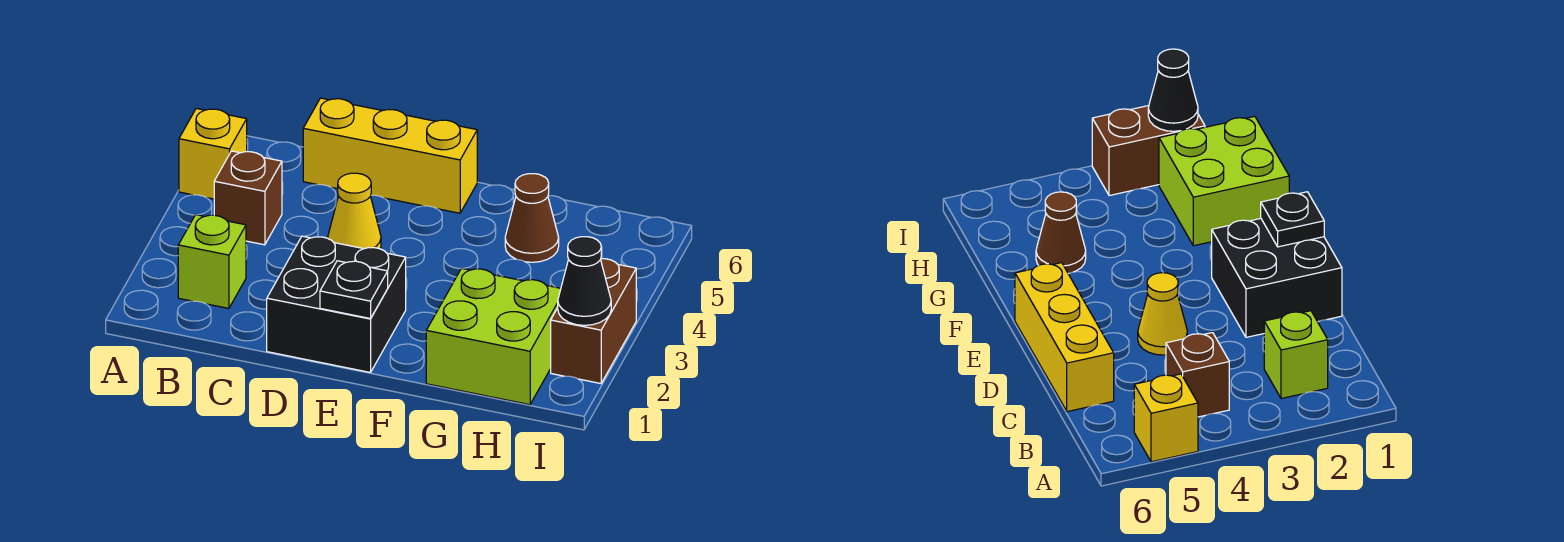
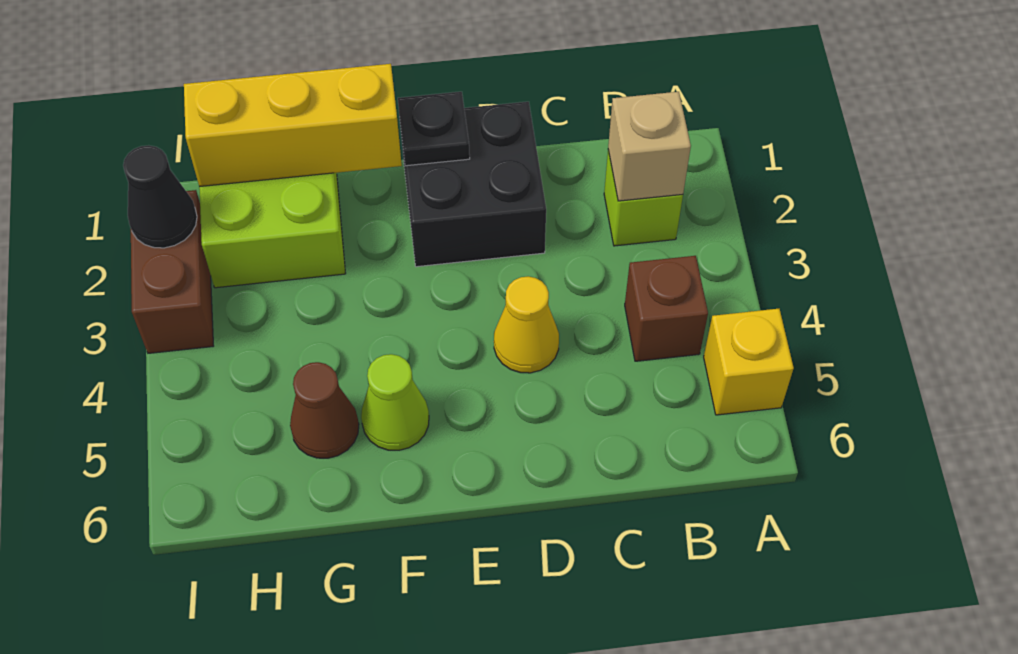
none -> tan 1x1 brick [608,92,691,201]
yellow 1x3 brick [303,98,477,213] -> yellow 1x3 brick moved to [184,64,402,187]
none -> lime 1x1 cone [361,354,429,450]

